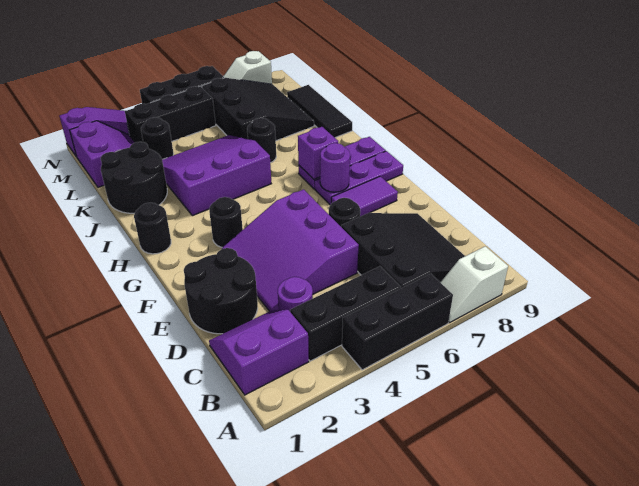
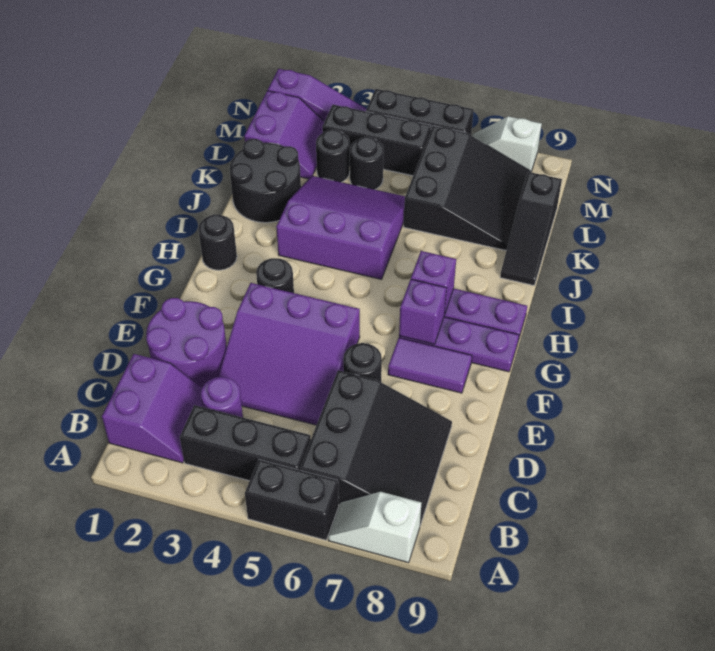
black 1x3 brick [342,274,453,370] -> black 1x2 brick [245,460,339,540]
purple 2x2 slope [209,310,309,395] -> purple 2x2 slope turned to [102,354,203,463]
black 2x2 round brick [184,248,258,334] -> purple 2x2 round brick [146,298,227,388]
purple 3x3 slope [222,189,359,311] -> purple 3x3 slope turned to [218,283,360,425]
purple 1x1 round brick [320,143,350,192] -> purple 1x1 brick [399,279,446,344]
black 1x1 round brick [247,118,276,163] -> black 1x1 round brick moved to [350,137,384,190]
black 1x3 tile [287,85,352,138] -> black 1x3 slope [500,172,562,285]

